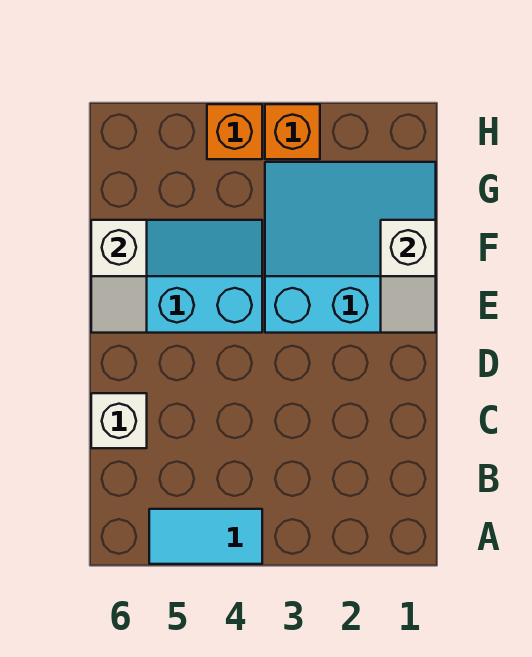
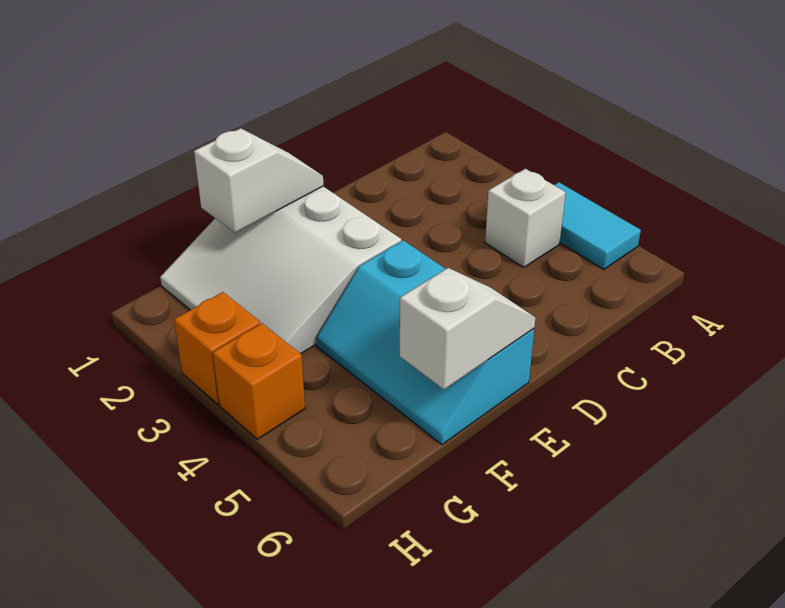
white 1x1 brick [91,393,147,448] -> white 1x1 brick moved to [485,169,565,267]
cyan 3x3 slope [265,162,436,333] -> white 3x3 slope [160,186,401,354]

